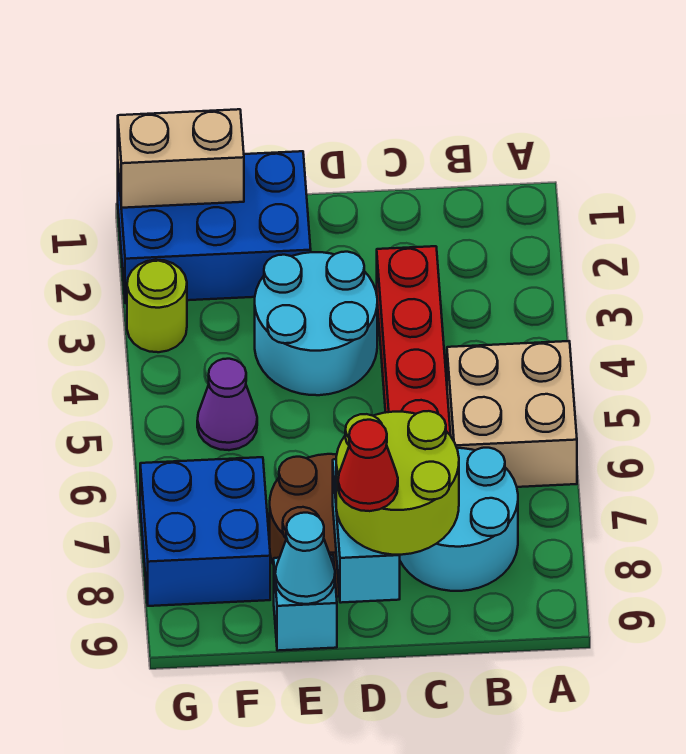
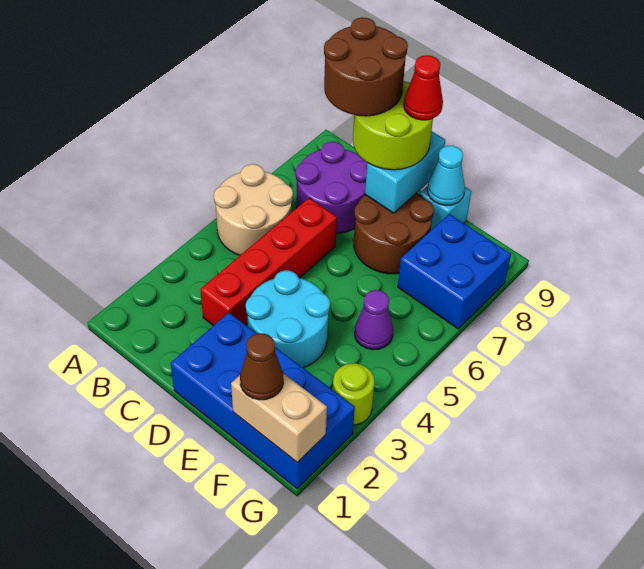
tan 2x2 brick [447,341,577,487] -> tan 2x2 round brick [214,164,293,255]
cyan 2x2 round brick [400,448,518,591] -> purple 2x2 round brick [296,142,367,233]
none -> brown 2x2 round brick [324,17,408,116]
blue 2x3 brick [118,151,311,303] -> blue 2x4 brick [171,313,355,489]
none -> brown 1x1 cone [240,333,284,400]

